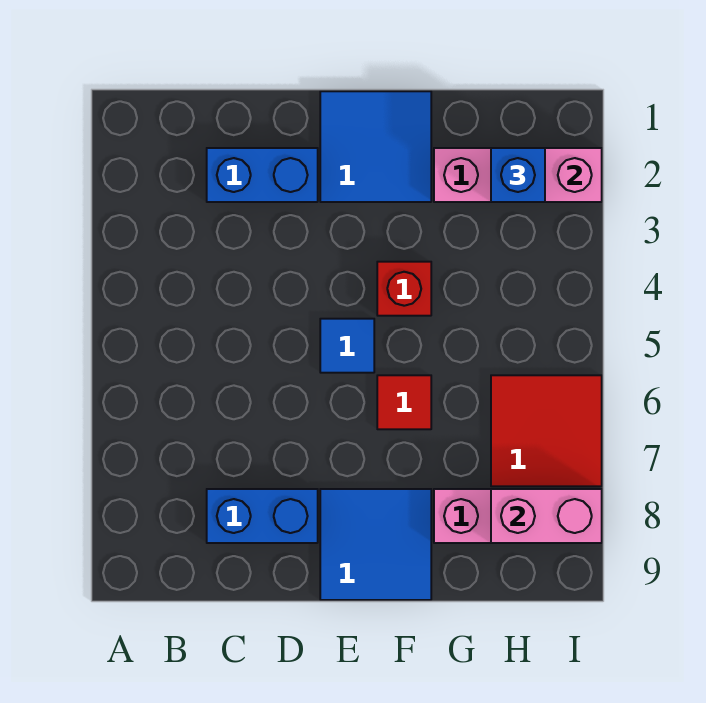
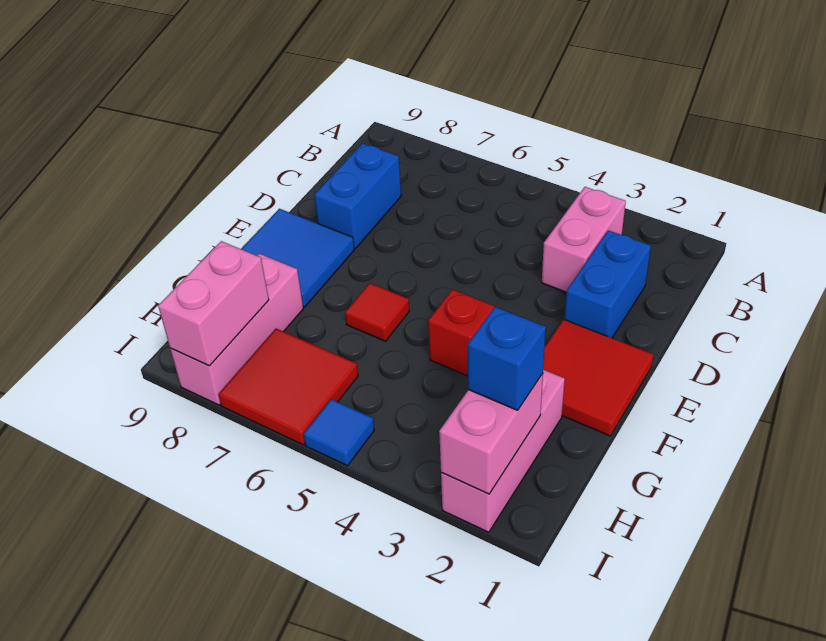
none -> pink 1x2 brick [542,187,626,292]
blue 2x2 tile [320,91,431,202] -> red 2x2 tile [543,319,654,436]
blue 1x1 tile [320,319,374,373] -> blue 1x1 tile moved to [304,399,374,466]

